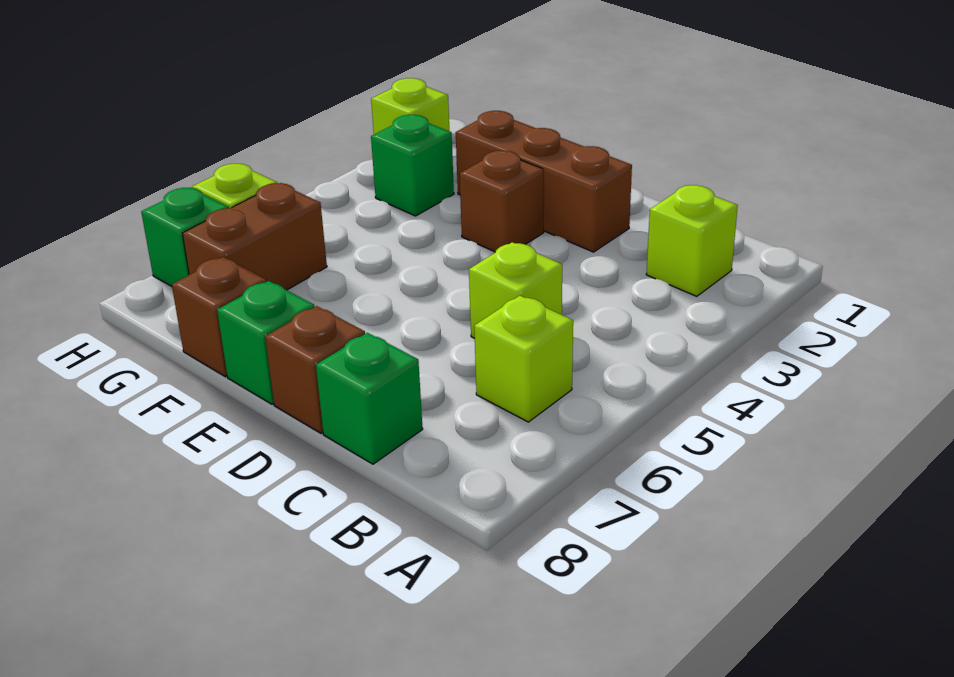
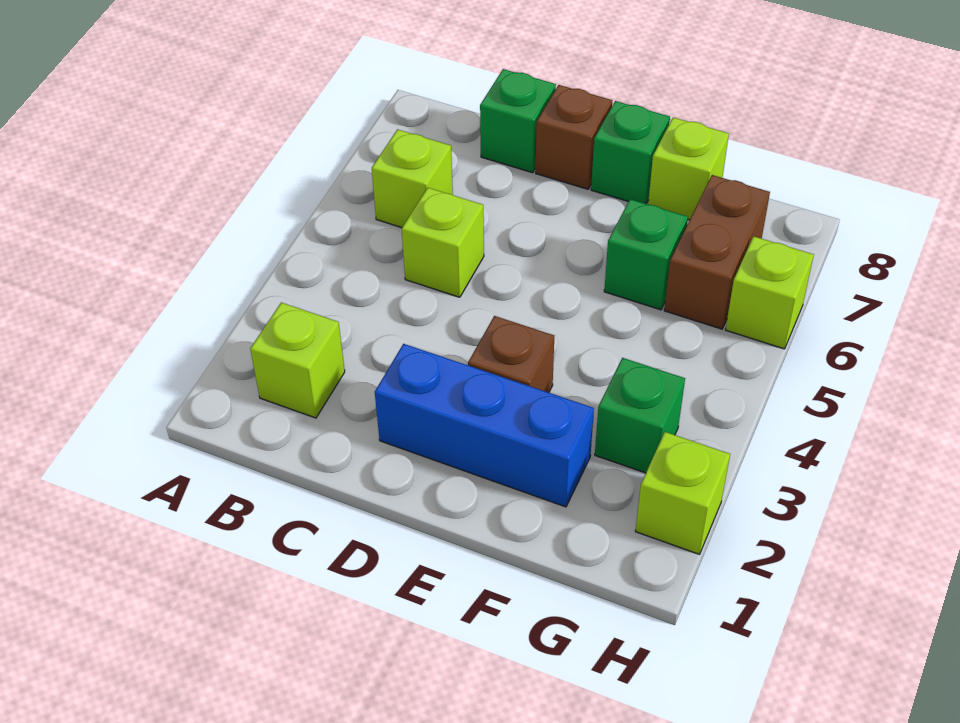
brown 1x3 brick [456,111,632,252] -> blue 1x3 brick [375,344,594,507]
brown 1x1 brick [172,257,267,377] -> lime 1x1 brick [648,117,729,220]
green 1x1 brick [141,188,229,286] -> green 1x1 brick moved to [604,199,688,310]

